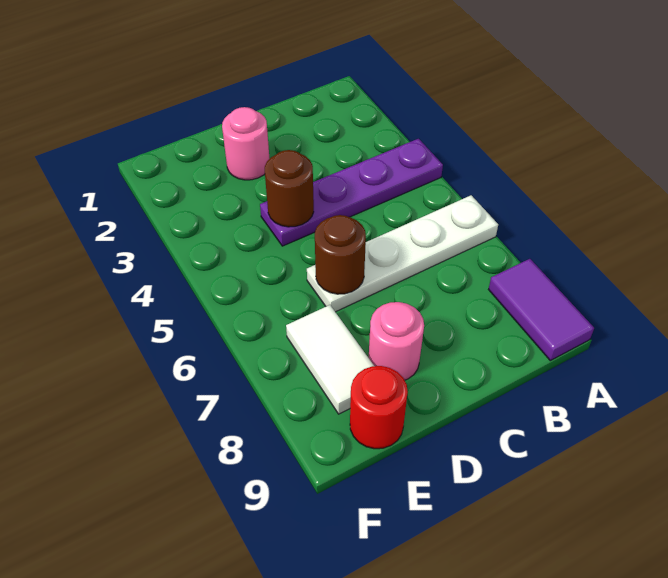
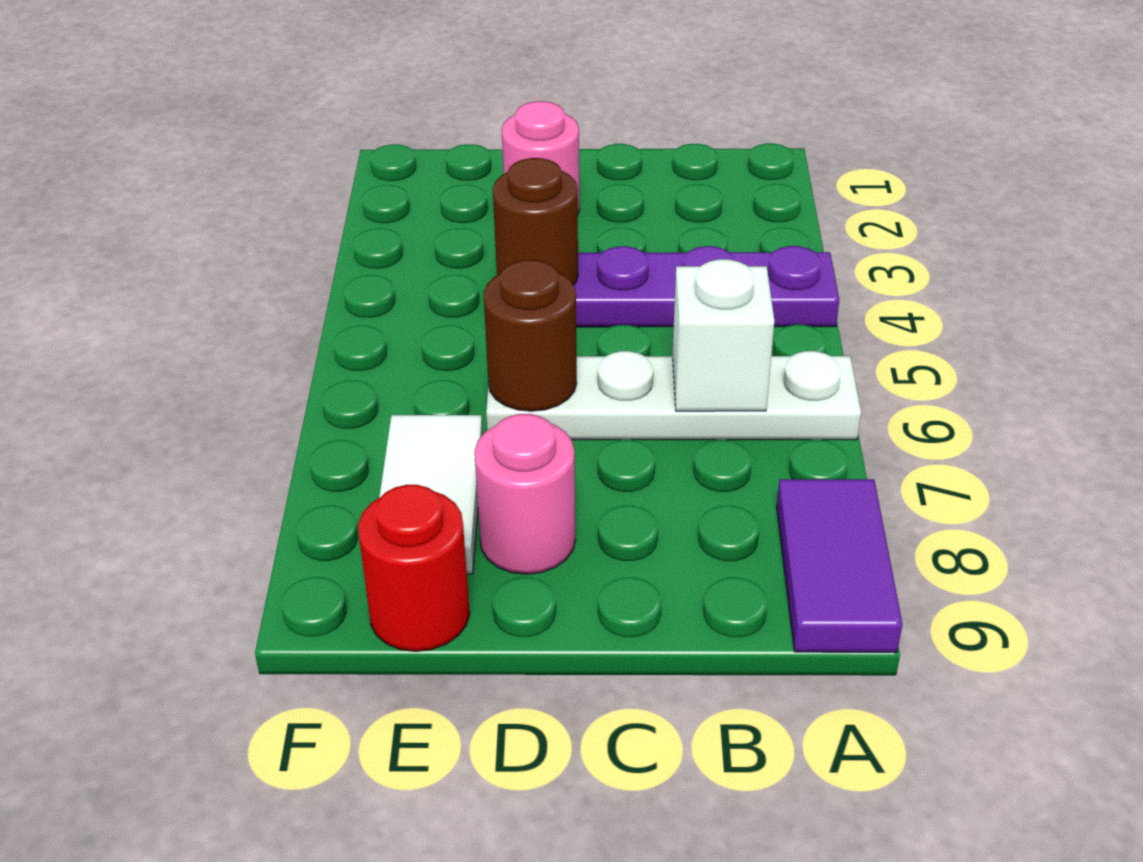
none -> white 1x1 brick [672,259,774,411]

